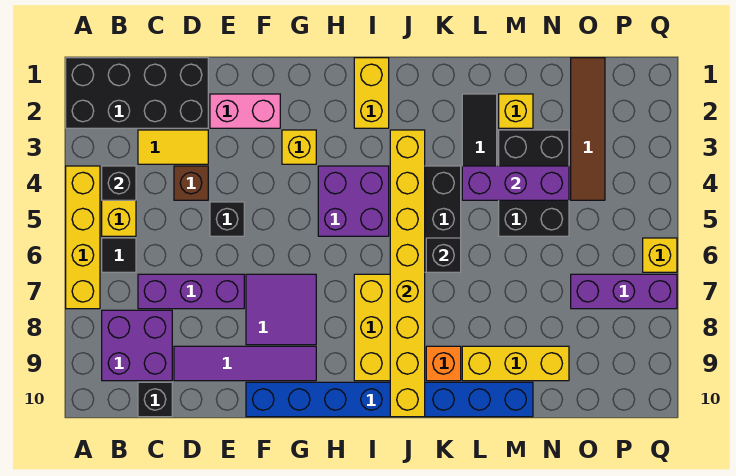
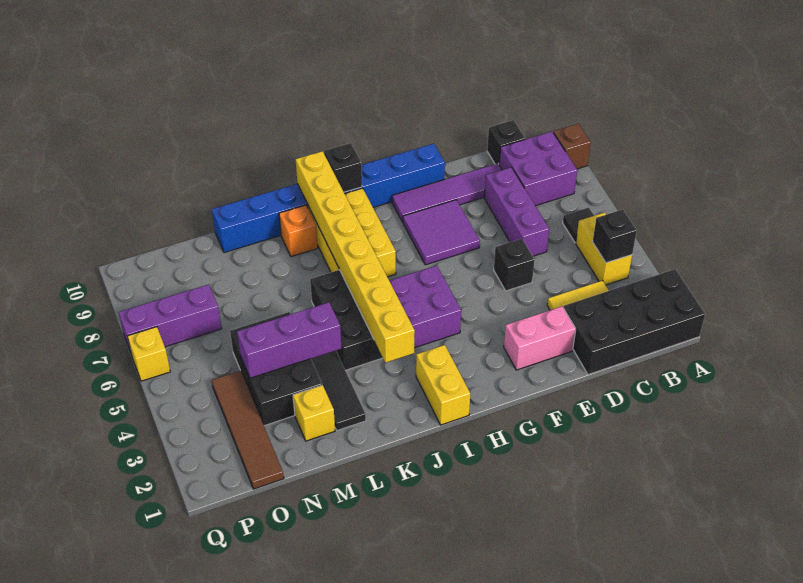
yellow 1x4 brick [66,166,100,309] -> none
purple 1x3 brick [138,274,244,309] -> purple 1x3 brick turned to [484,167,549,256]
brown 1x1 brick [174,166,208,200] -> brown 1x1 brick moved to [553,124,591,169]
yellow 1x1 brick [282,130,316,164] -> none
black 1x1 brick [426,238,461,272] -> black 1x1 brick moved to [324,143,362,192]
yellow 1x3 brick [462,346,569,381] -> none

